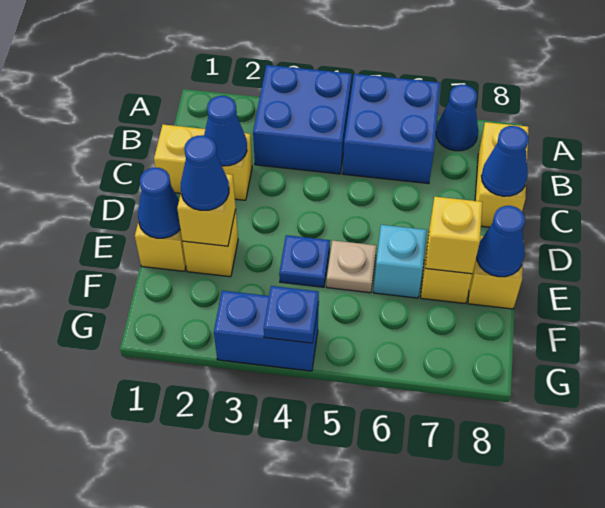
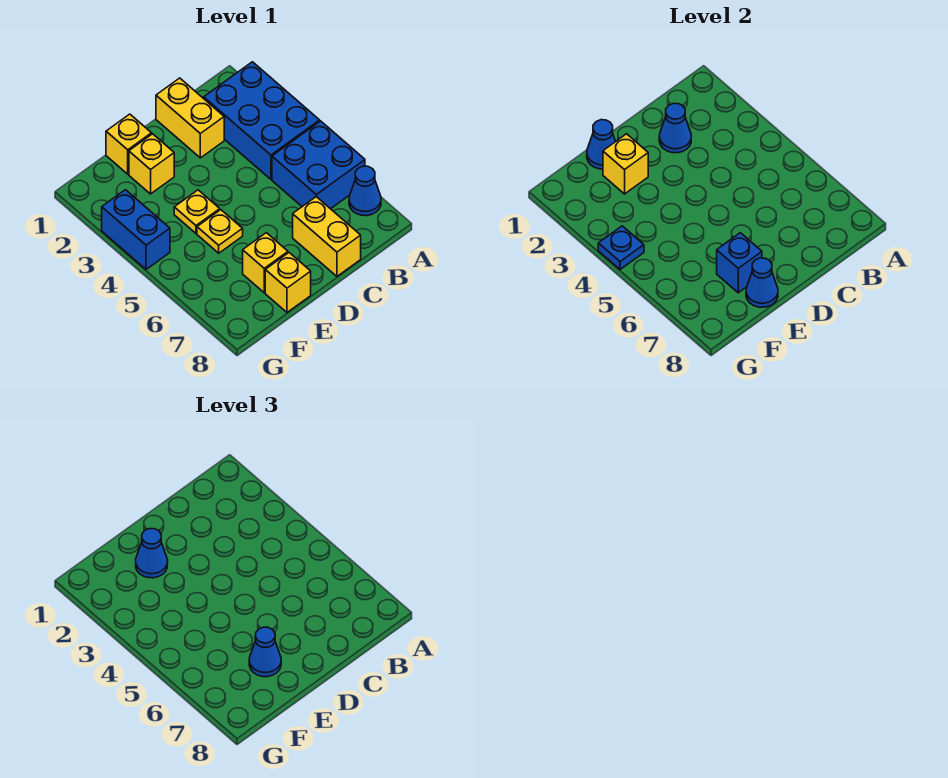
blue 2x2 brick [253,65,352,174] -> blue 2x3 brick [204,62,320,179]
yellow 1x2 brick [475,122,528,227] -> yellow 1x2 brick turned to [293,197,361,276]
blue 1x1 cone [481,126,528,196] -> blue 1x1 cone moved to [249,627,281,677]
blue 1x1 plate [279,235,330,287] -> yellow 1x1 plate [174,190,220,233]
tan 1x1 plate [326,240,376,293] -> yellow 1x1 plate [197,210,243,253]
cyan 1x1 brick [373,225,427,298] -> none
yellow 1x1 brick [426,197,482,274] -> blue 1x1 brick [717,233,762,293]

